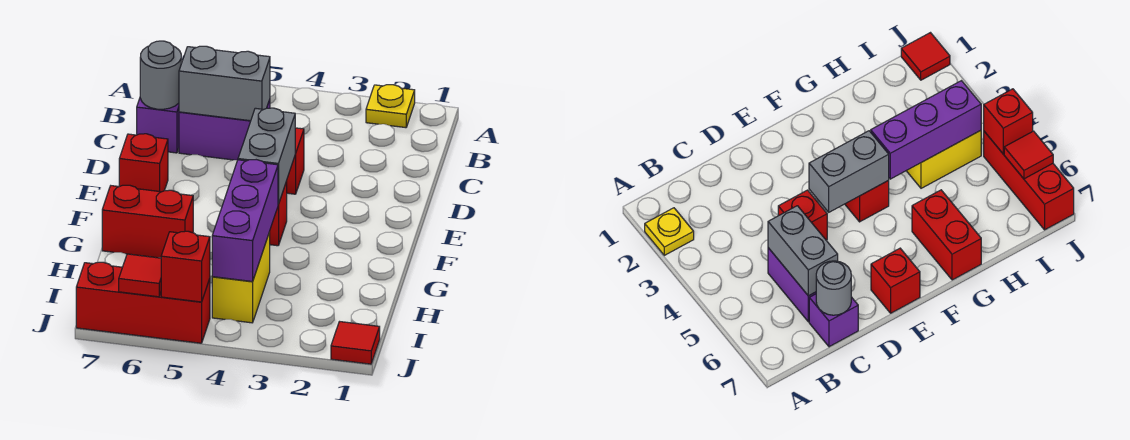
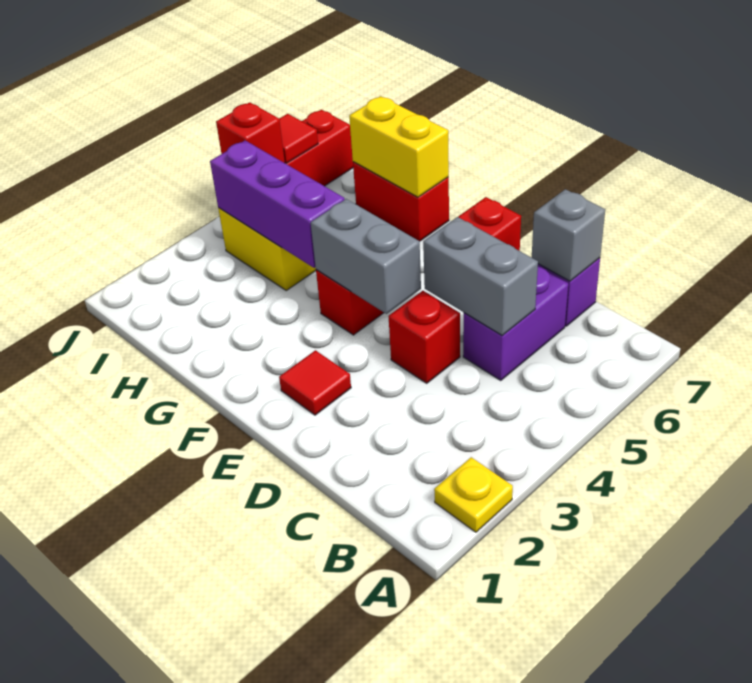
grey 1x2 brick [179,46,270,121] -> grey 1x2 brick turned to [423,217,538,336]
grey 1x1 round brick [140,41,181,109] -> grey 1x1 brick [532,189,605,281]
red 1x2 brick [102,185,193,258] -> red 1x2 brick turned to [353,162,449,241]
none -> yellow 1x2 brick [349,96,449,197]
red 1x1 tile [331,322,380,364] -> red 1x1 tile moved to [279,350,351,415]

